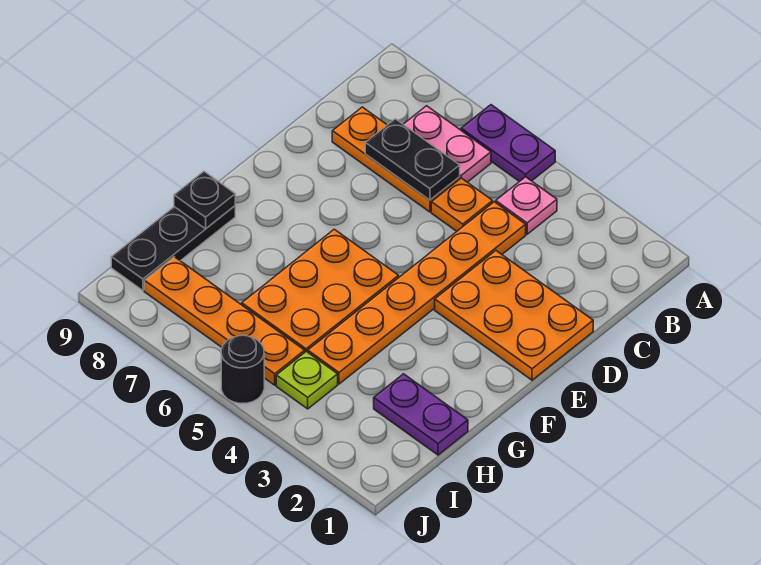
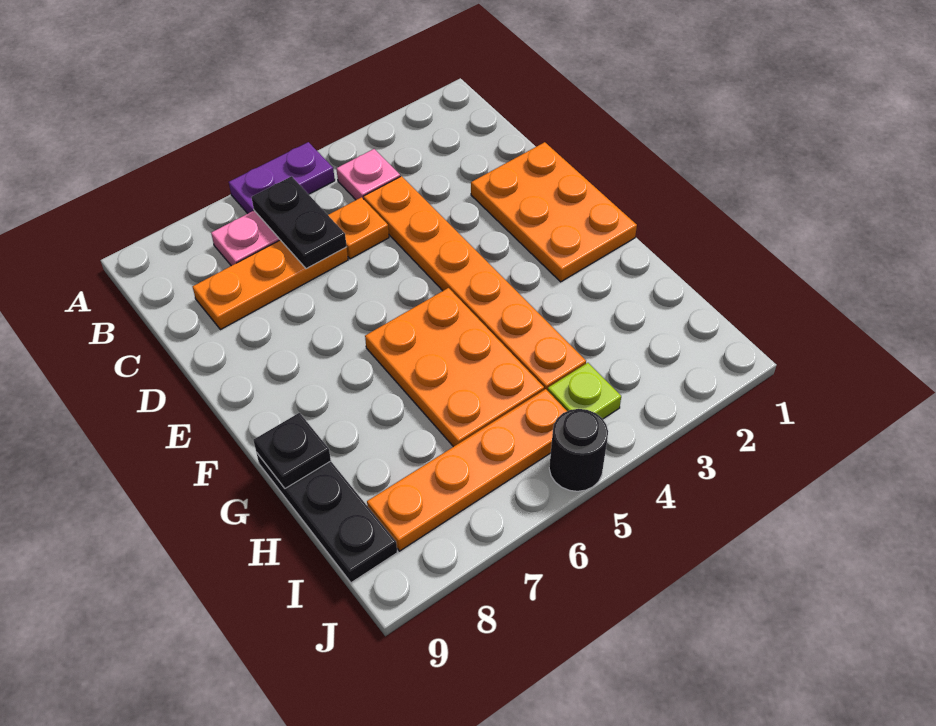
black 1x2 plate [365,119,460,200] -> black 1x2 plate turned to [252,176,347,269]
orange 2x3 plate [435,251,593,380] -> orange 2x3 plate turned to [471,142,637,282]
purple 1x2 plate [374,374,468,455] -> none

